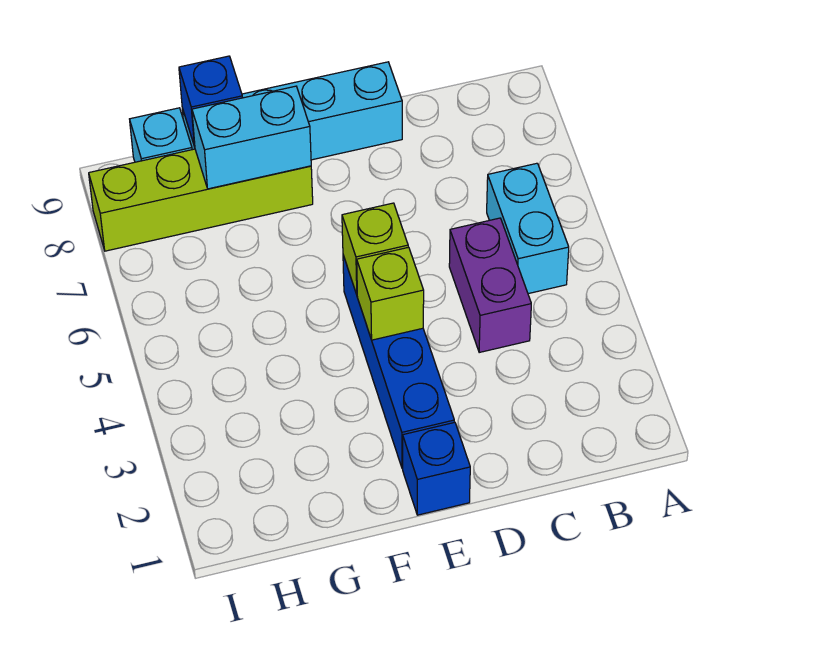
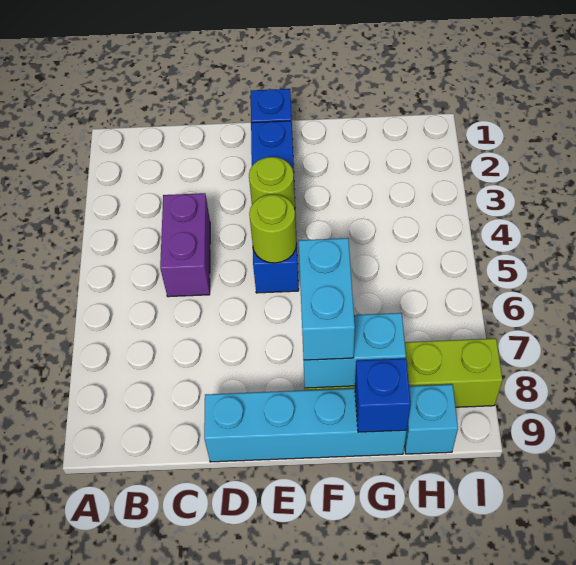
cyan 1x2 brick [487,163,569,294] -> cyan 1x2 brick moved to [299,238,355,360]
lime 1x1 brick [357,247,424,340] -> lime 1x1 round brick [249,157,295,209]
lime 1x1 brick [342,203,408,294] -> lime 1x1 round brick [249,194,297,263]

